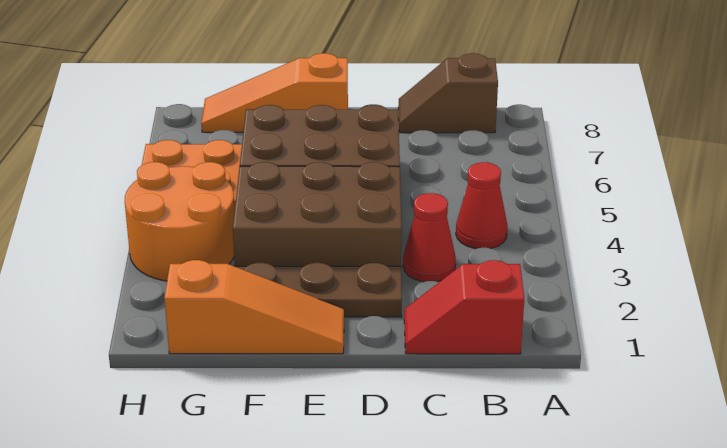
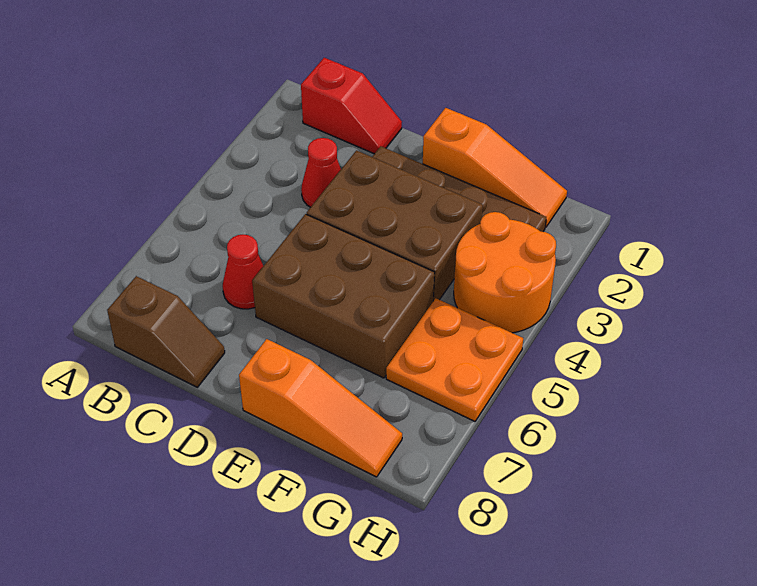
red 1x1 cone [456,162,507,249] -> red 1x1 cone moved to [223,234,263,309]
orange 1x3 slope [164,260,344,354] -> orange 1x3 slope turned to [423,108,567,227]

